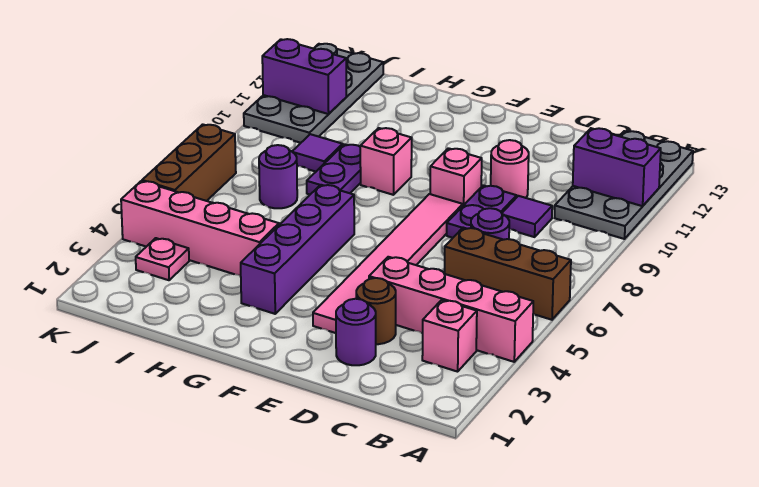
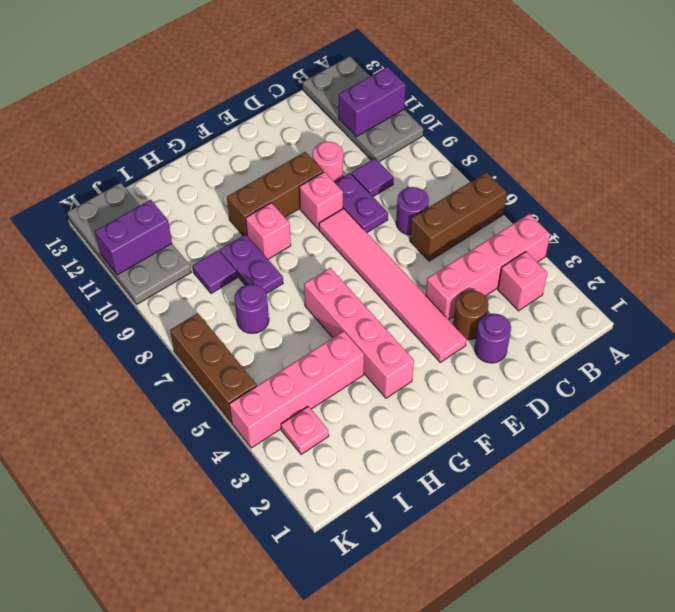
none -> brown 1x3 brick [227,152,323,235]
purple 1x4 brick [241,185,354,314] -> pink 1x4 brick [304,268,414,398]

